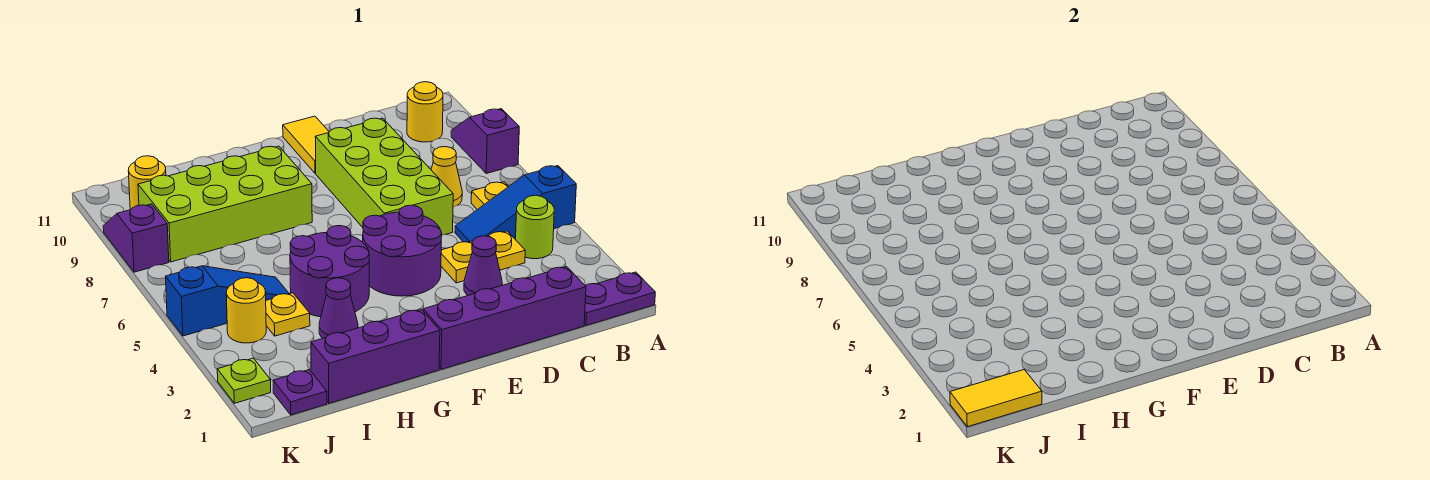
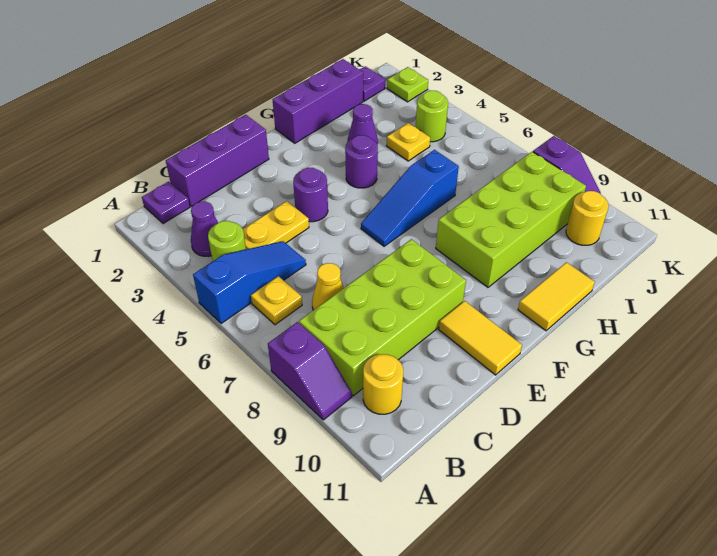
purple 1x2 plate [584,272,655,326] -> purple 1x1 plate [142,182,190,224]
purple 1x4 brick [423,267,586,369] -> purple 1x3 brick [166,115,269,206]
purple 1x1 cone [464,236,502,295] -> purple 1x1 cone moved to [191,202,218,257]
lime 2x4 brick [315,118,453,235] -> lime 2x4 brick turned to [299,239,466,396]
purple 2x2 round brick [363,205,442,296] -> purple 1x1 round brick [293,168,328,222]
purple 2x2 round brick [290,226,369,317] -> purple 1x1 round brick [345,135,378,188]
blue 1x3 slope [166,266,289,336] -> blue 1x3 slope moved to [361,150,459,246]
yellow 1x2 tile [950,370,1042,427] -> yellow 1x2 tile moved to [518,262,595,331]
yellow 1x1 round brick [226,278,266,343] -> lime 1x1 round brick [416,91,448,142]

